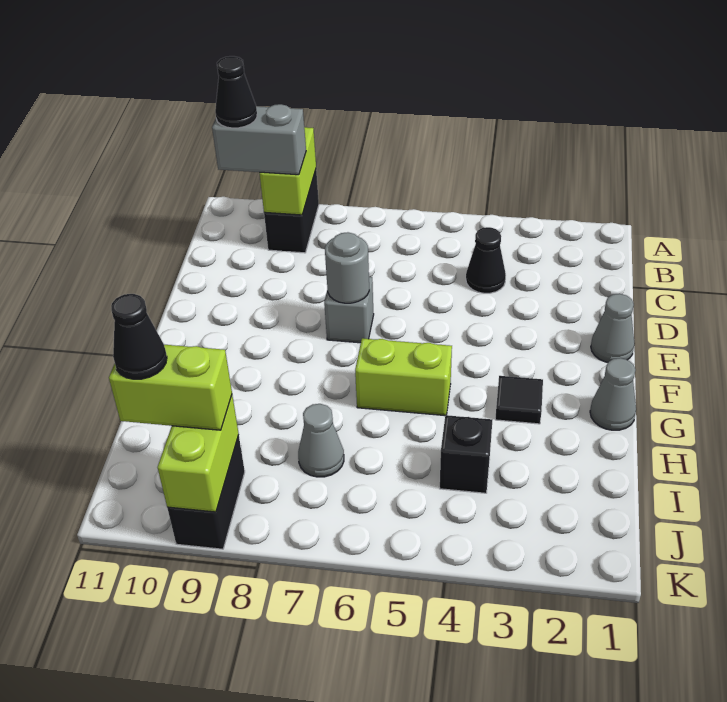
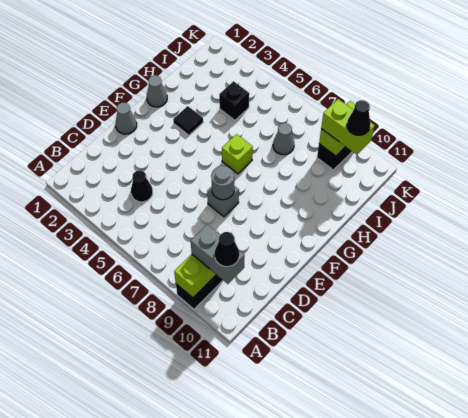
lime 1x2 brick [355,338,452,416] -> lime 1x1 brick [222,134,253,174]

